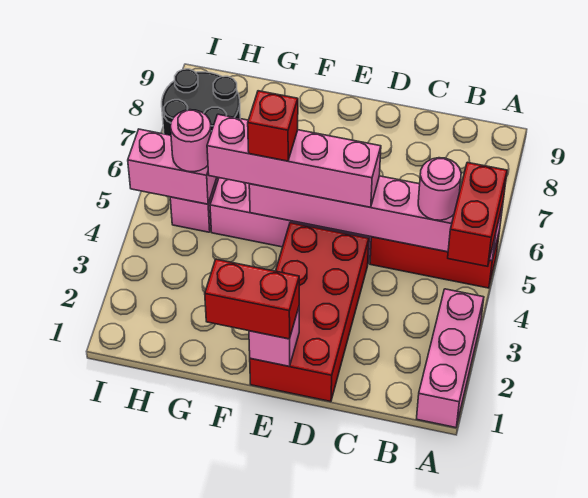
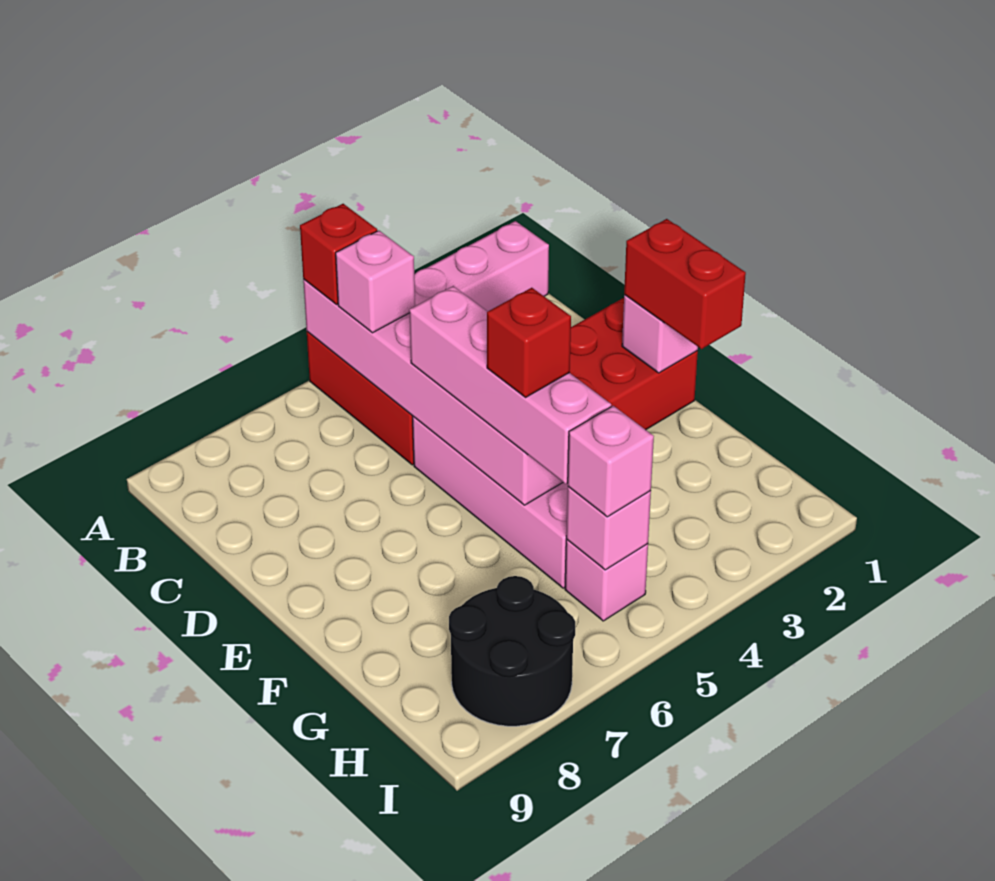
red 1x2 brick [448,162,507,266] -> red 1x1 brick [300,204,377,304]
pink 1x1 round brick [418,158,461,220] -> pink 1x1 brick [336,230,415,333]
pink 1x2 brick [128,129,217,204] -> pink 1x1 brick [566,487,651,570]
pink 1x1 round brick [171,110,211,172] -> pink 1x1 brick [568,406,654,517]

